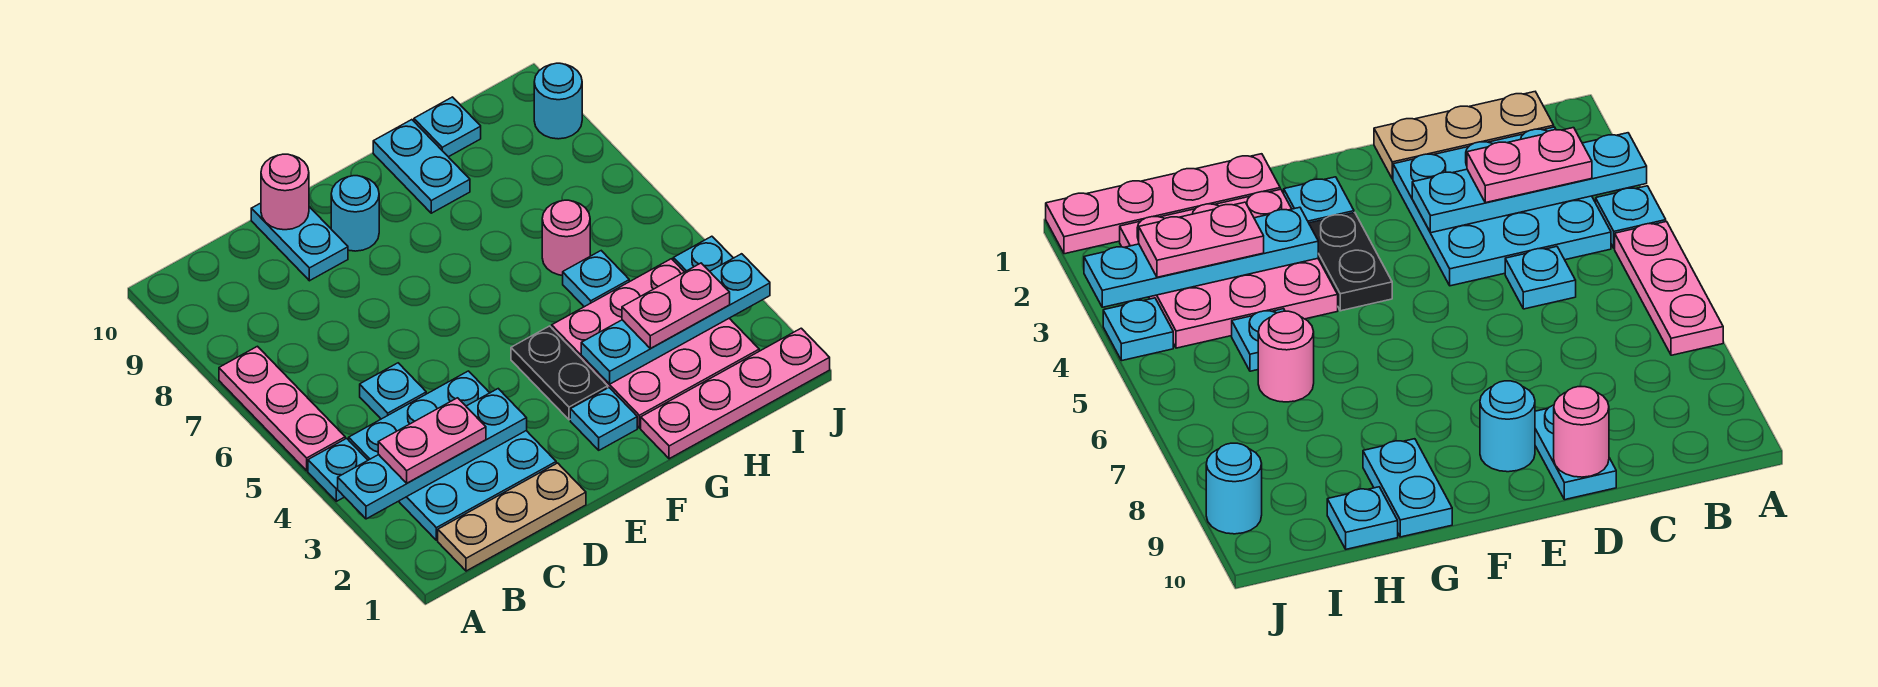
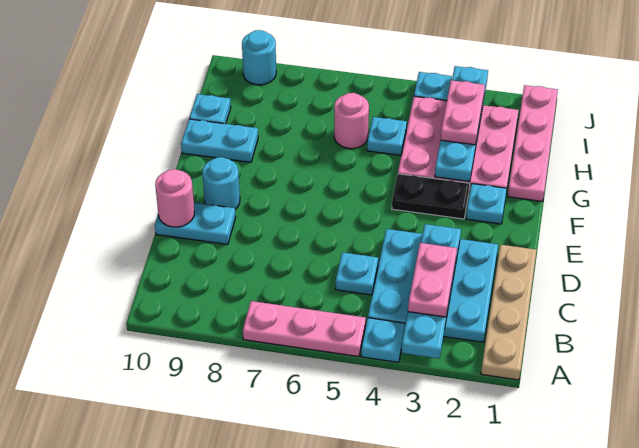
tan 1x3 plate [438,463,586,571] -> tan 1x4 plate [481,245,537,380]

